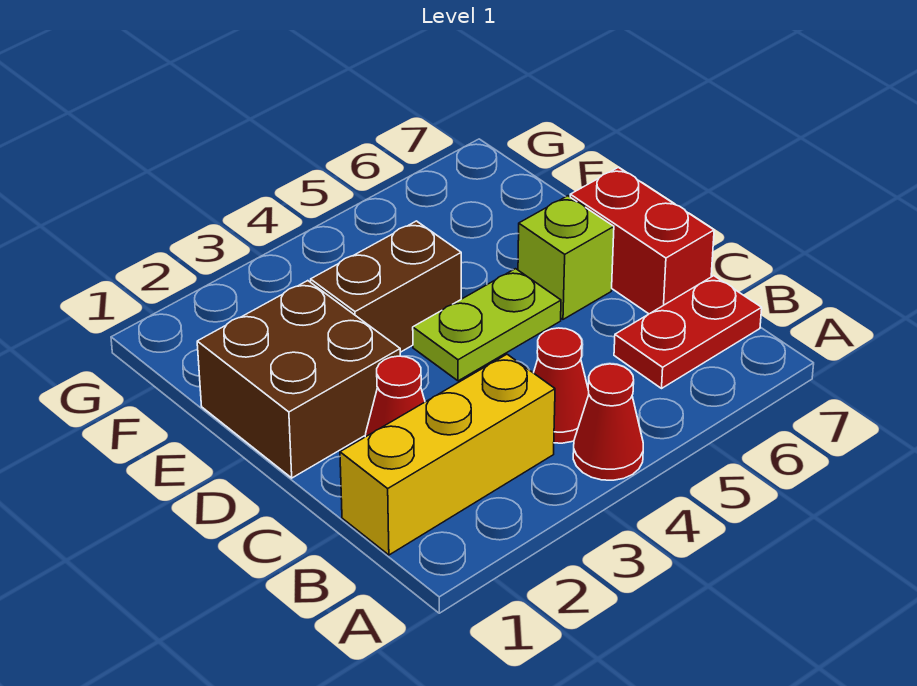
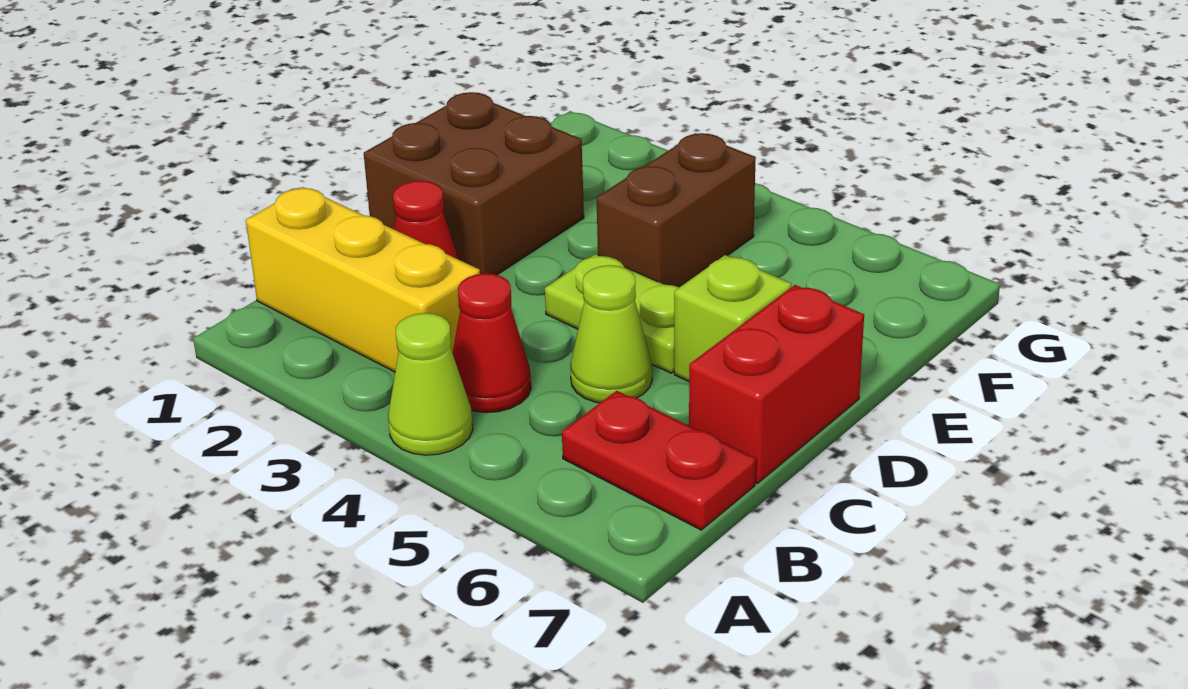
red 1x1 cone [573,364,643,480] -> lime 1x1 cone [388,313,473,455]
none -> lime 1x1 cone [570,265,652,403]
brown 1x2 brick [311,221,461,352] -> brown 1x2 brick turned to [596,133,756,287]

